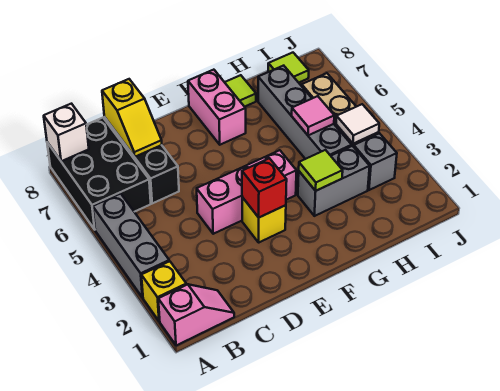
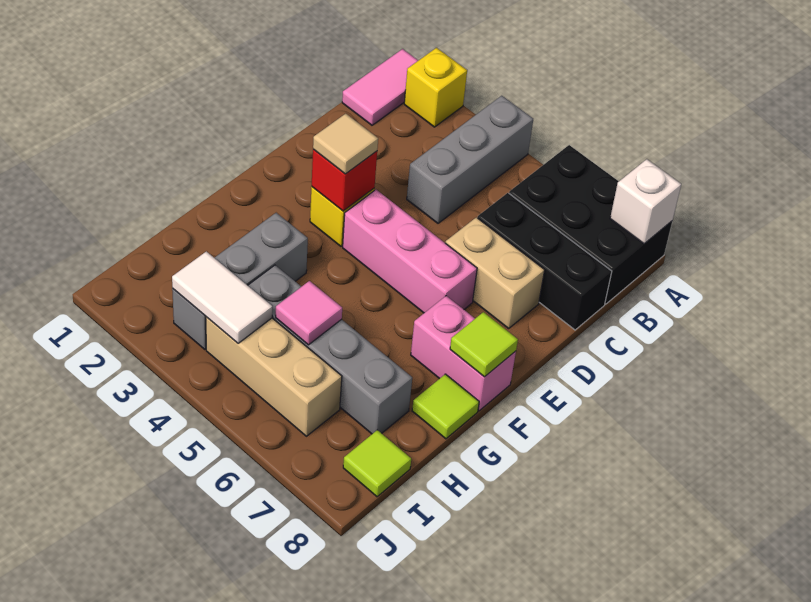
pink 1x2 slope [158,284,234,346] -> pink 1x2 tile [342,49,418,125]
grey 1x3 brick [93,194,169,298] -> grey 1x3 brick turned to [407,96,533,223]
yellow 1x2 slope [102,79,162,157] -> none
pink 1x3 brick [197,150,296,234] -> pink 1x3 brick turned to [343,190,477,313]
none -> tan 1x2 brick [445,217,545,328]
none -> tan 1x1 tile [313,114,378,174]
lime 1x1 tile [299,150,343,191] -> lime 1x1 tile moved to [450,312,518,377]
white 1x1 tile [336,104,379,144] -> white 1x2 tile [172,251,272,343]

